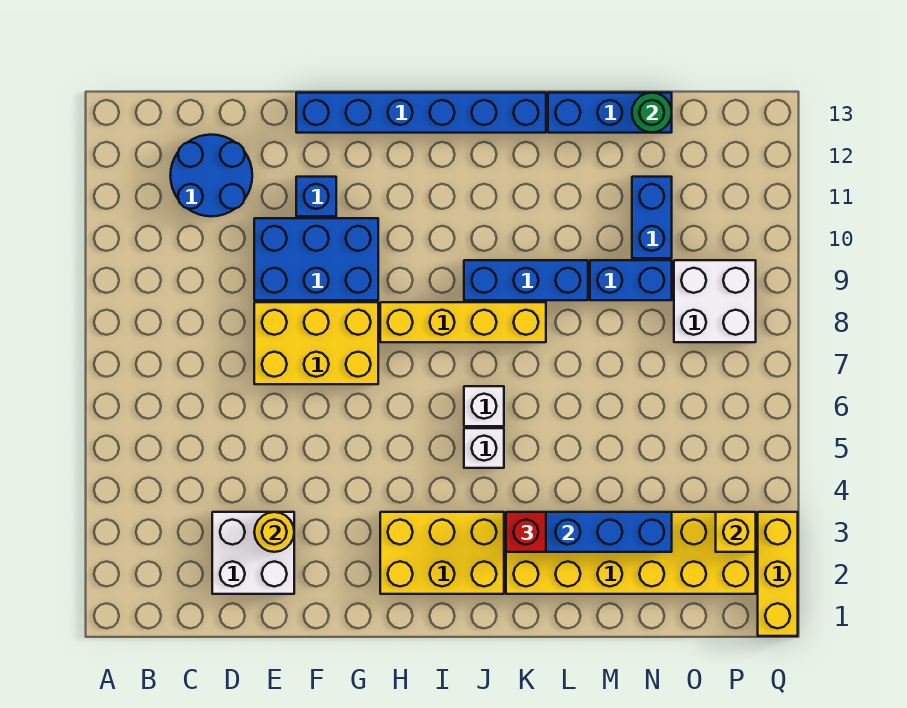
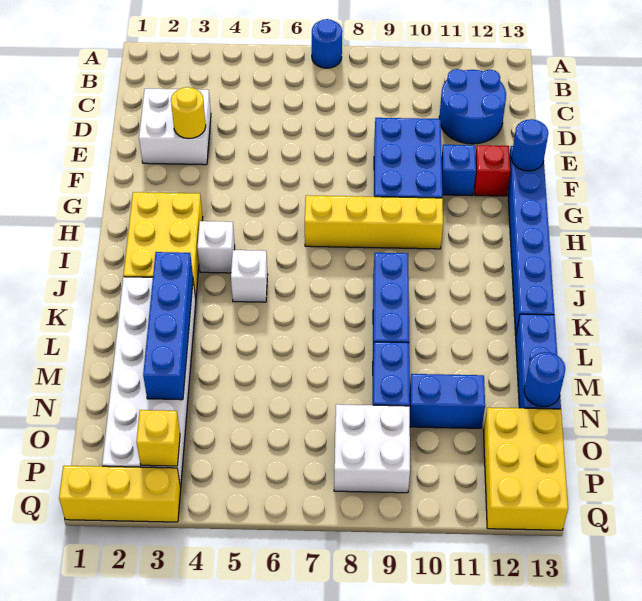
none -> blue 1x1 round brick [312,19,342,68]
yellow 2x3 brick [254,302,378,384] -> yellow 2x3 brick moved to [483,408,568,530]
none -> blue 1x1 round brick [511,119,548,171]
yellow 1x4 brick [380,302,546,342] -> yellow 1x4 brick turned to [305,195,443,249]
white 1x1 brick [464,386,504,426] -> white 1x1 brick moved to [197,221,235,273]
yellow 2x6 brick [506,512,756,594] -> white 2x6 brick [102,277,196,488]
red 1x1 brick [506,512,546,552] -> red 1x1 brick moved to [474,145,510,196]
green 1x1 round brick [632,93,672,133] -> blue 1x1 round brick [524,352,565,407]

